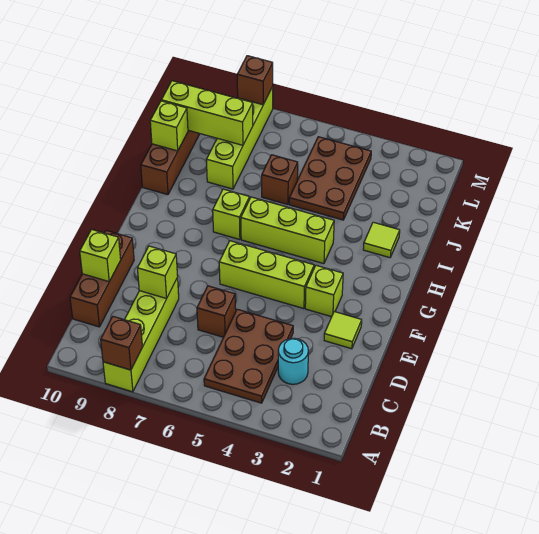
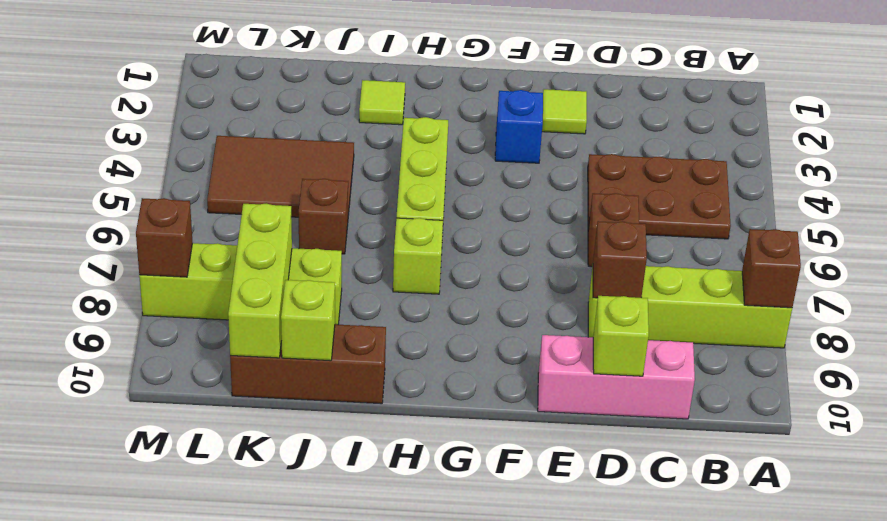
cyan 1x1 round brick [278,338,308,384] -> none
brown 1x3 brick [70,231,134,327] -> pink 1x3 brick [538,335,695,419]
lime 1x1 brick [137,246,178,299] -> brown 1x1 brick [593,221,647,298]
lime 1x1 brick [305,265,343,317] -> blue 1x1 brick [495,90,543,163]
lime 1x3 brick [219,241,314,309] -> none
brown 2x3 plate [289,137,371,220] -> brown 2x3 tile [207,136,354,217]

